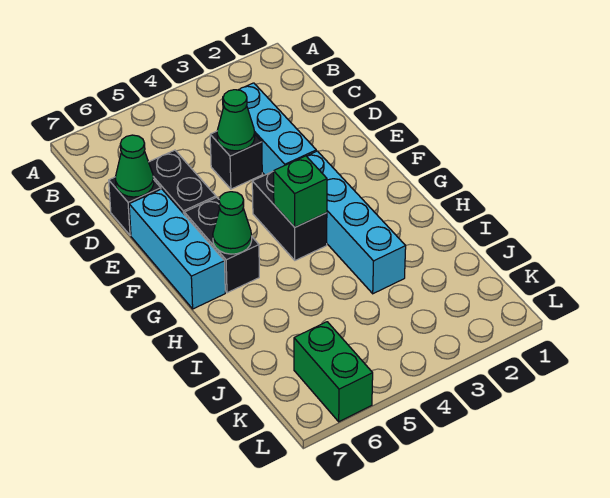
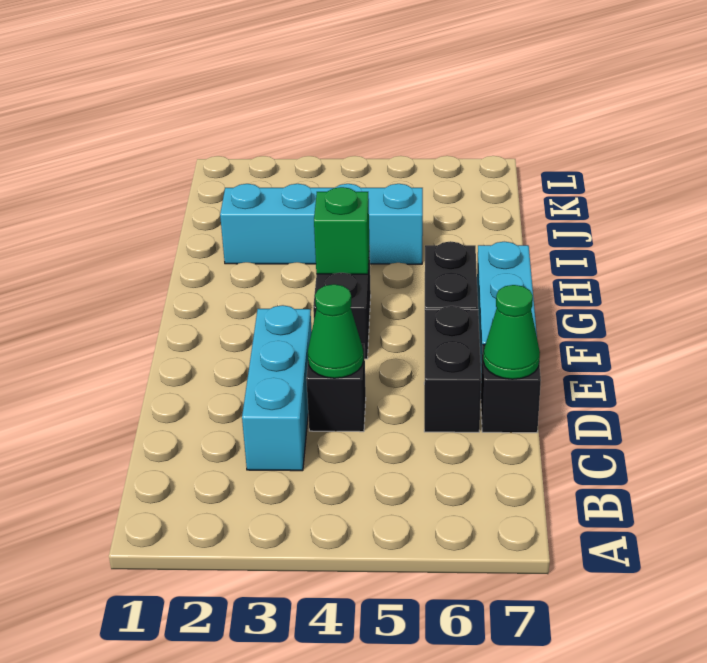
cyan 1x4 brick [307,151,406,294] -> cyan 1x4 brick turned to [220,184,423,264]
green 1x1 cone [213,192,252,254] -> none
green 1x2 brick [294,322,373,422] -> none

